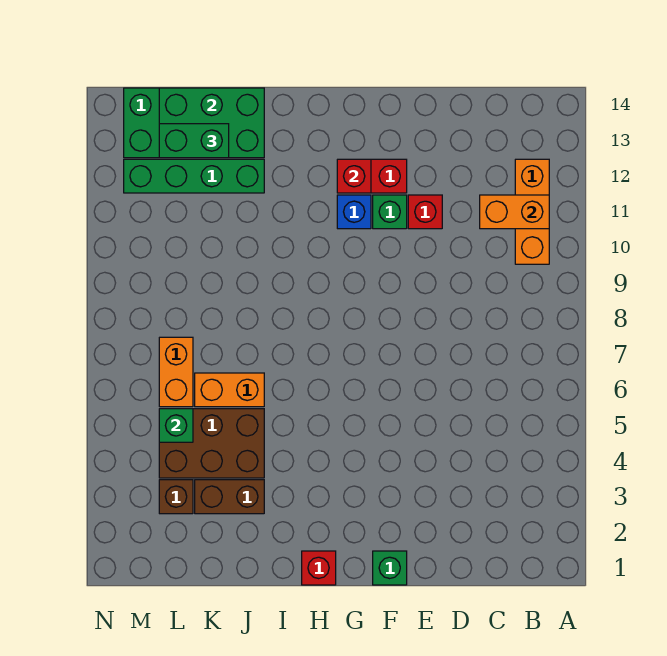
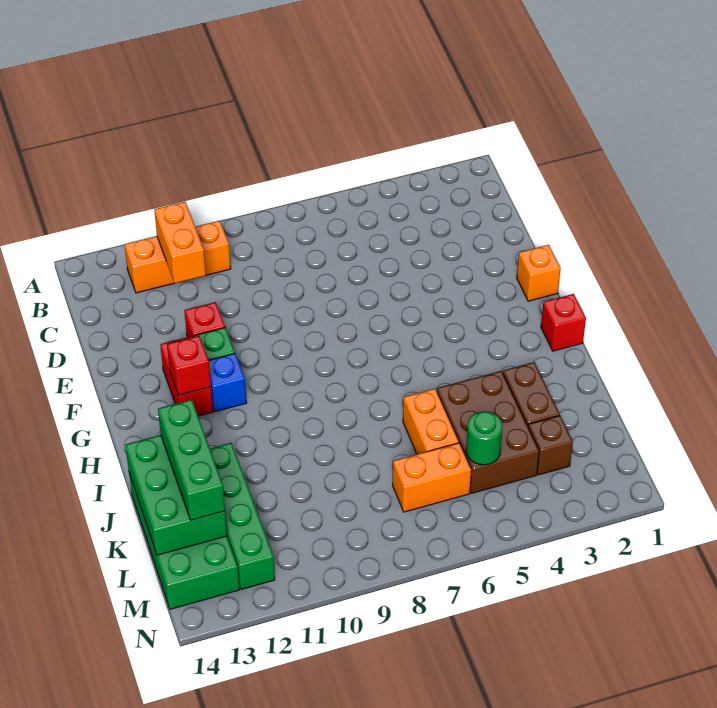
green 1x1 brick [373,551,407,585] -> orange 1x1 brick [517,245,561,301]
green 1x2 brick [159,124,229,158] -> green 1x3 brick [158,400,225,520]
green 1x1 brick [159,409,193,442] -> green 1x1 round brick [466,411,503,465]

